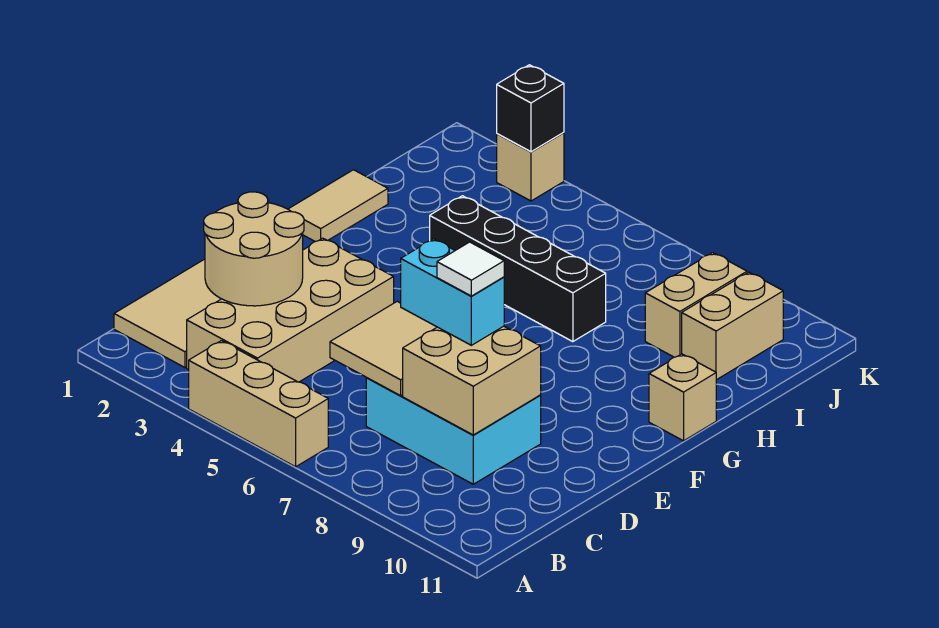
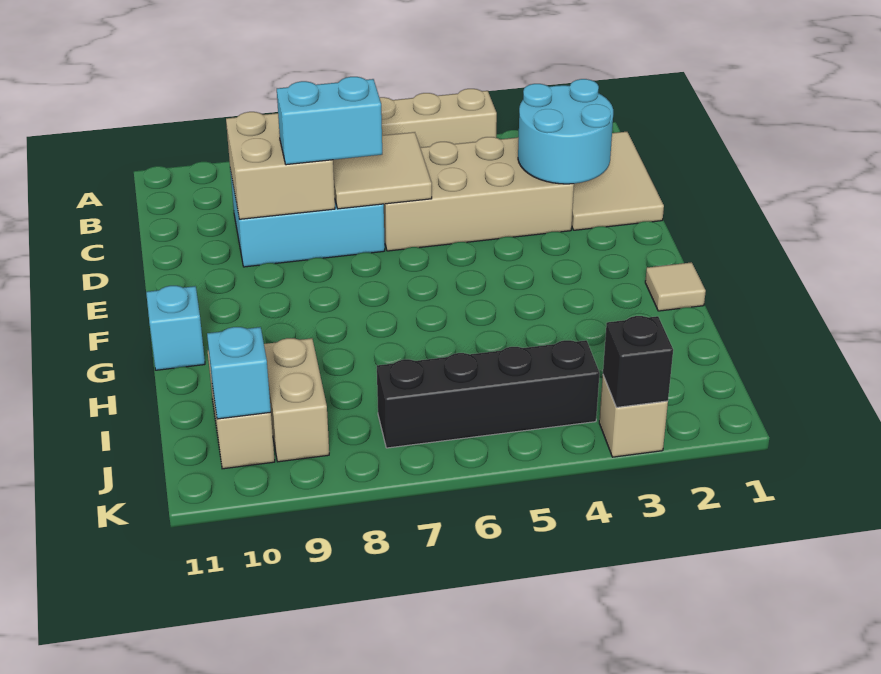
tan 2x4 brick [187,238,394,382] -> tan 2x4 brick turned to [384,137,574,251]
tan 2x2 round brick [204,192,304,306] -> cyan 2x2 round brick [518,79,613,184]
white 1x1 tile [437,242,504,296] -> none
tan 1x2 tile [288,170,388,242] -> tan 1x1 tile [645,262,706,311]
tan 1x1 brick [649,354,716,441] -> cyan 1x1 brick [146,286,205,370]
black 1x4 brick [430,196,606,342] -> black 1x4 brick moved to [377,340,600,448]
none -> cyan 1x1 brick [207,327,271,419]

